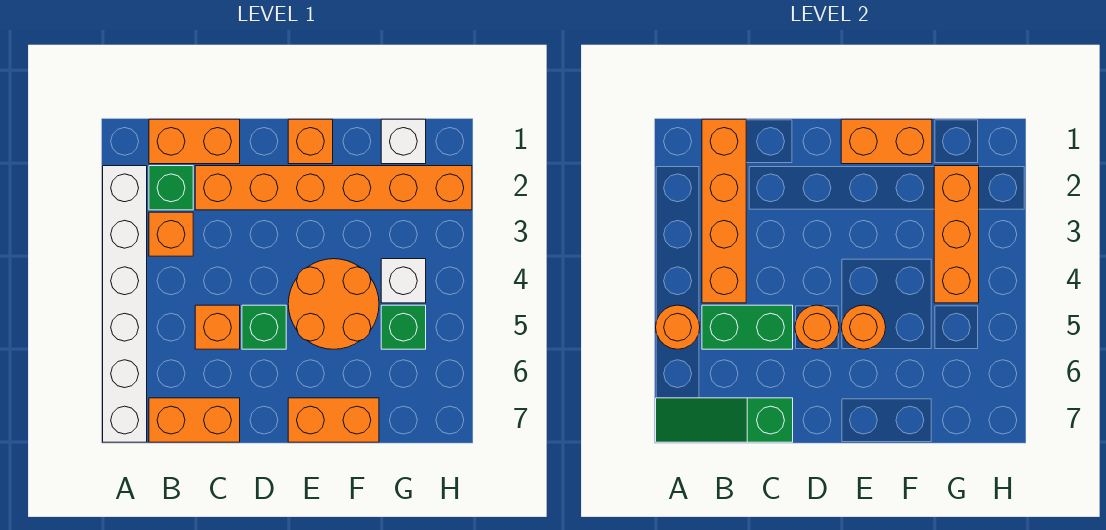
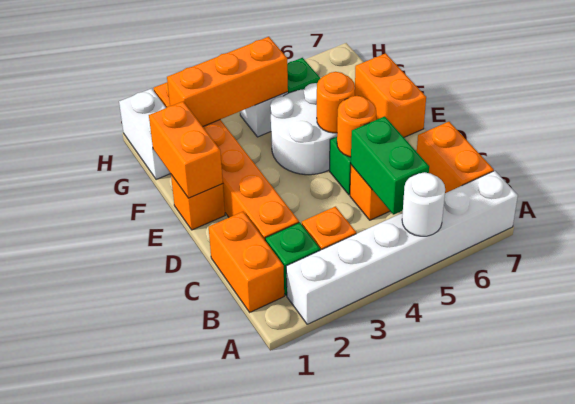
orange 1x1 round brick [656,305,700,349] -> white 1x1 round brick [402,172,445,236]
green 1x3 slope [656,398,793,442] -> none
orange 1x4 brick [702,119,746,303] -> none
orange 2x2 round brick [288,259,379,349] -> white 2x2 round brick [270,83,337,175]
white 1x1 brick [381,119,426,164] -> white 1x2 brick [119,88,171,180]

